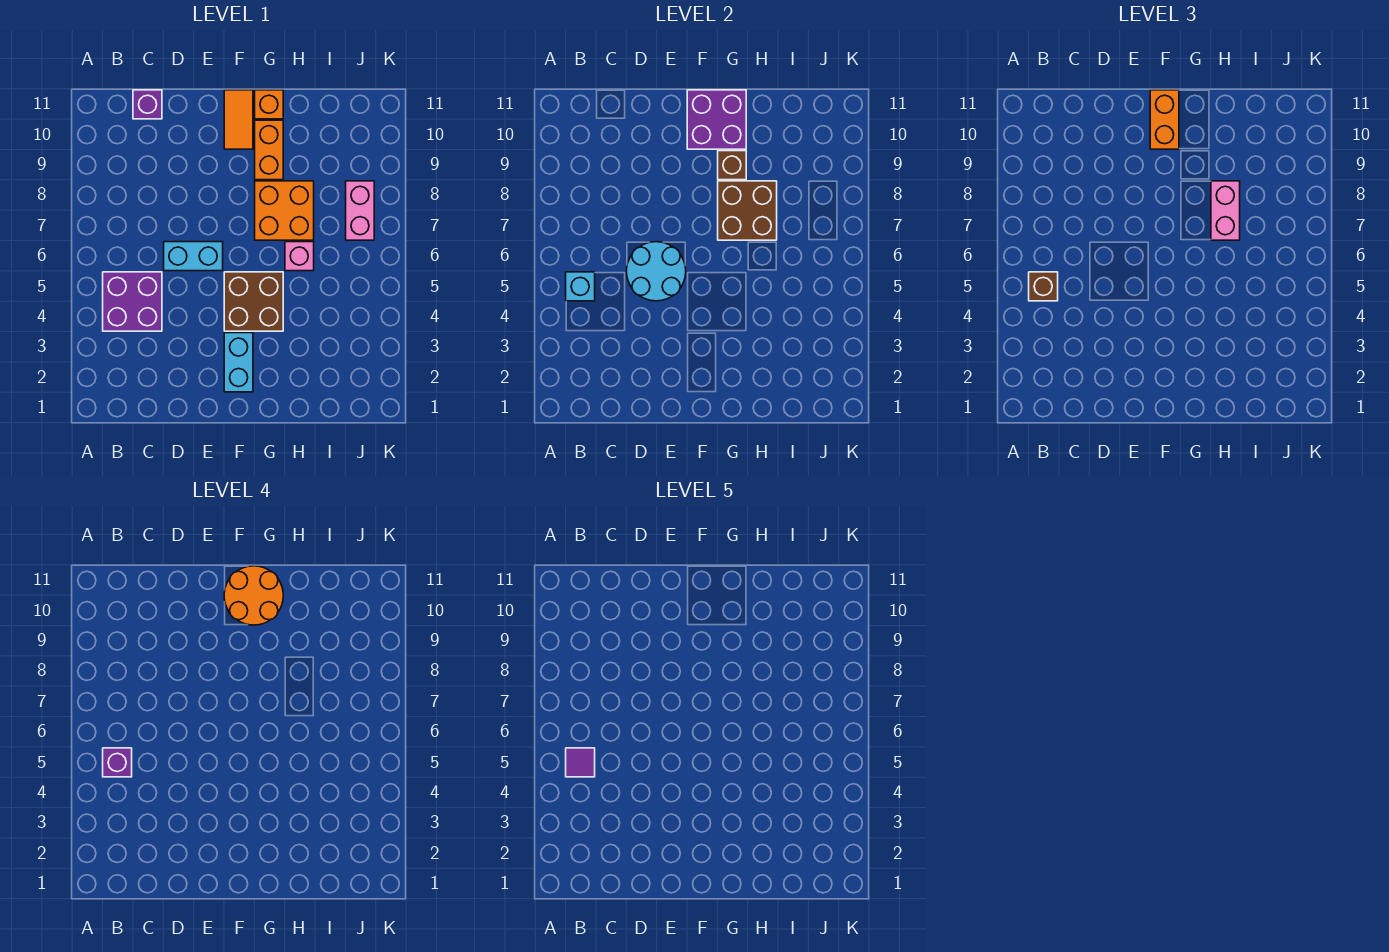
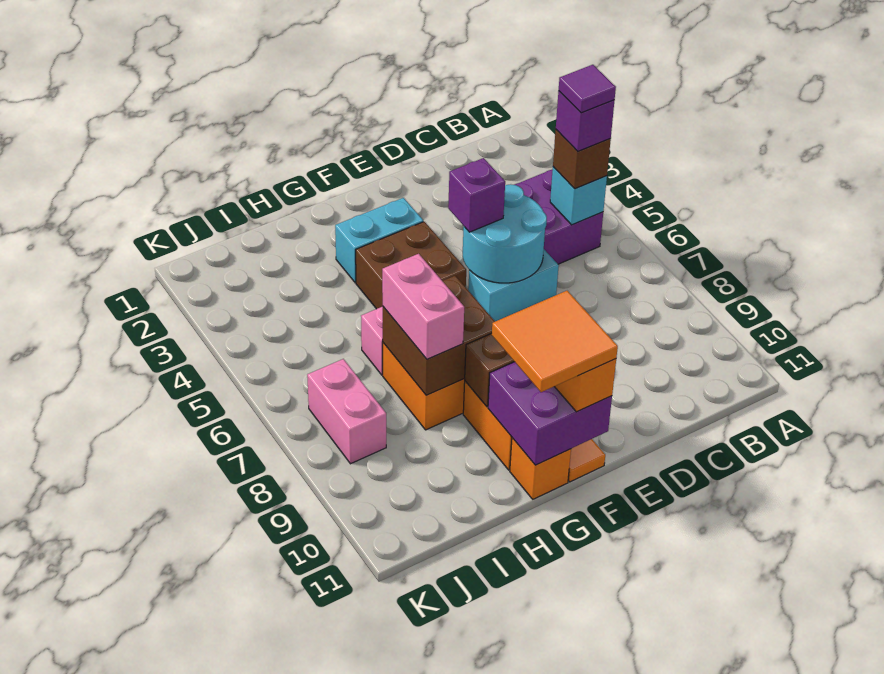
purple 1x1 brick [133,90,162,119] -> purple 1x1 brick moved to [448,158,505,232]
cyan 1x2 brick [224,333,253,392] -> cyan 1x2 brick turned to [335,198,423,283]
orange 2x2 round brick [224,566,283,625] -> orange 2x2 tile [492,291,618,392]

